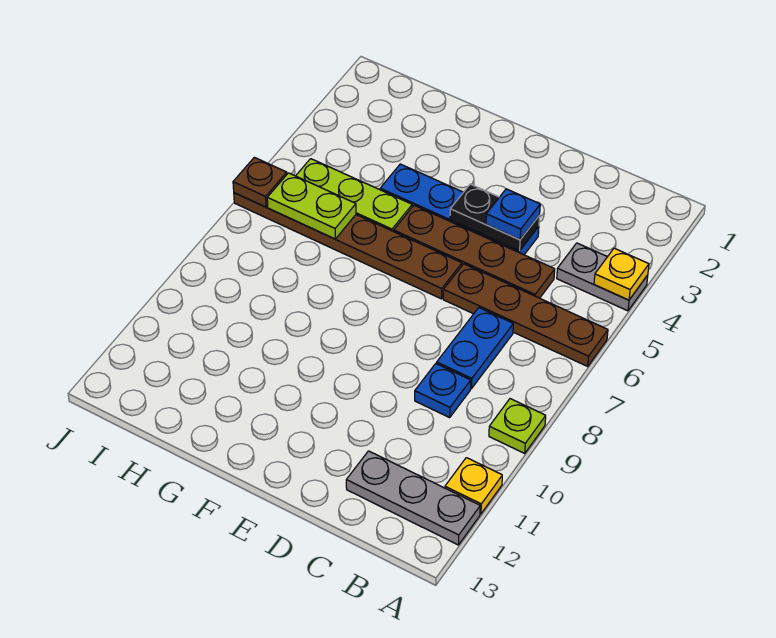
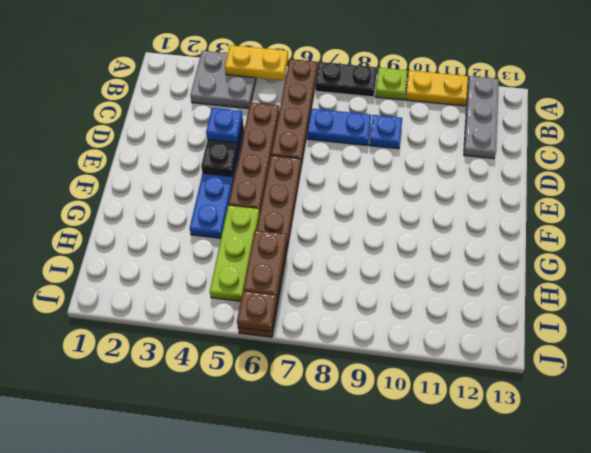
grey 1x2 plate [557,243,648,311] -> grey 2x2 plate [190,51,256,109]
yellow 1x1 plate [594,248,649,300] -> yellow 1x2 plate [225,45,288,80]
none -> black 1x2 plate [315,62,377,97]
yellow 1x1 plate [445,458,502,514] -> yellow 1x2 plate [406,70,468,106]
lime 1x2 plate [267,173,356,239] -> brown 1x2 plate [243,230,287,298]

